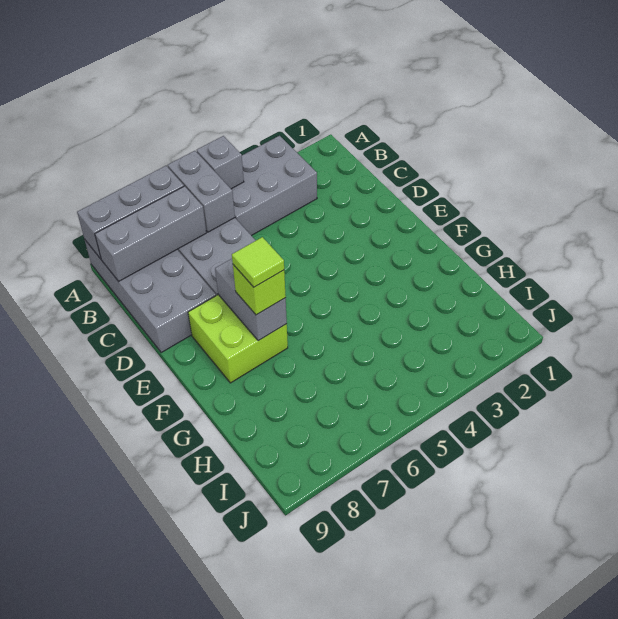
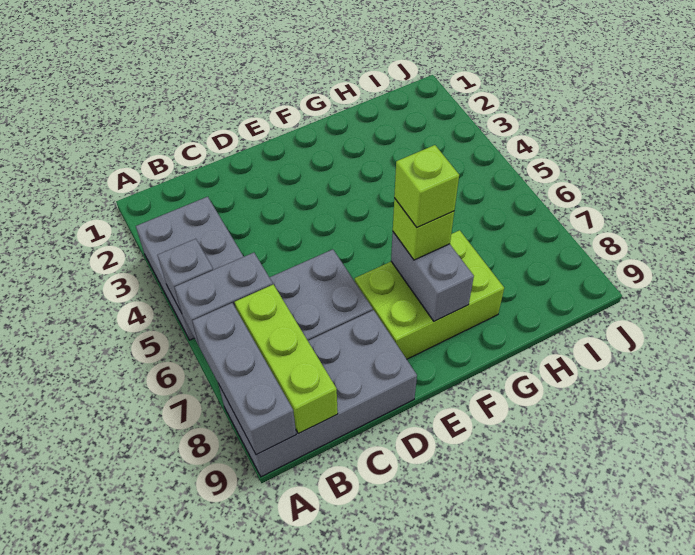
grey 1x3 brick [95,186,206,281] -> lime 1x3 brick [235,284,338,433]
lime 2x2 brick [188,295,288,383] -> lime 2x3 brick [355,230,504,359]
grey 1x2 brick [215,259,287,341] -> grey 1x2 brick turned to [391,232,474,321]
lime 1x1 tile [232,237,284,287] -> lime 1x1 brick [394,145,459,227]

